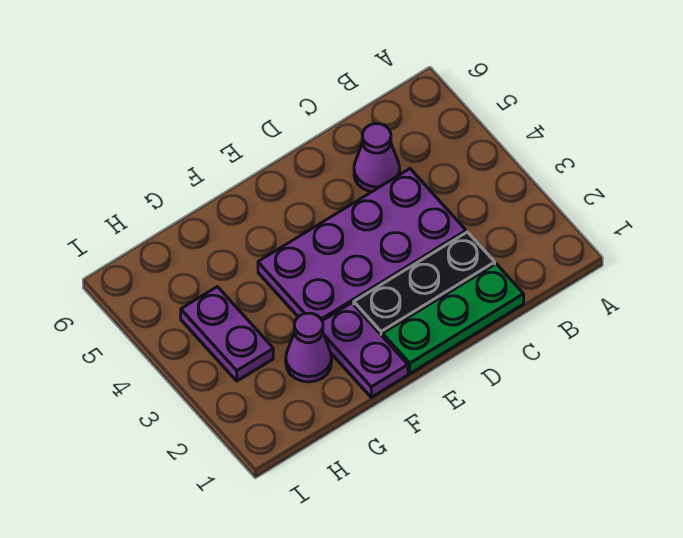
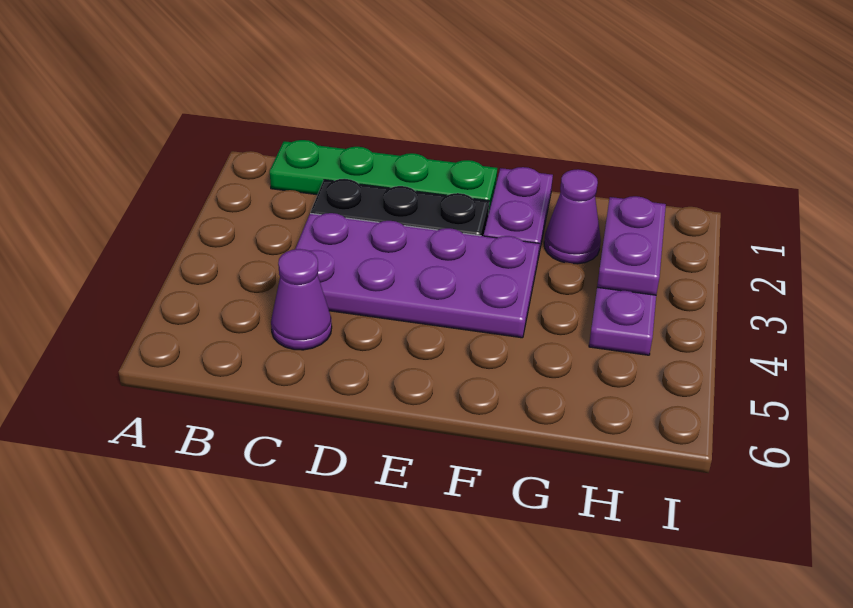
green 1x3 plate [382,264,524,374] -> green 1x4 plate [270,140,497,215]
none -> purple 1x2 plate [597,196,666,295]

